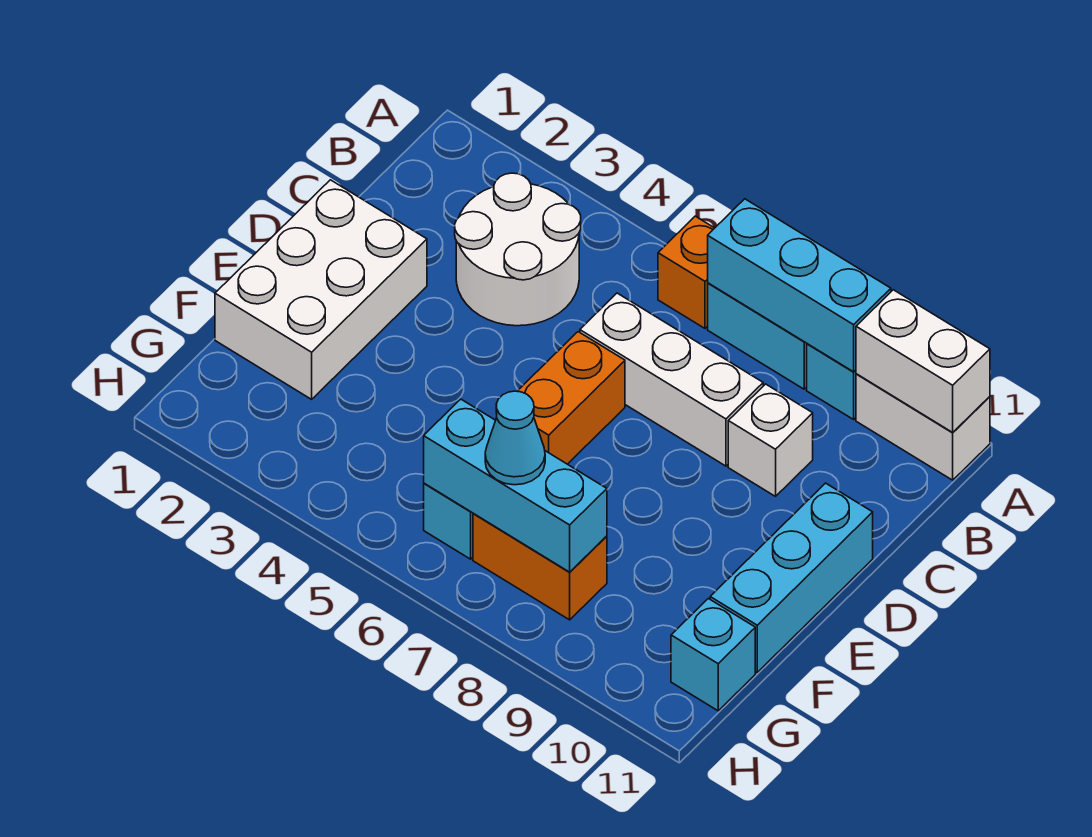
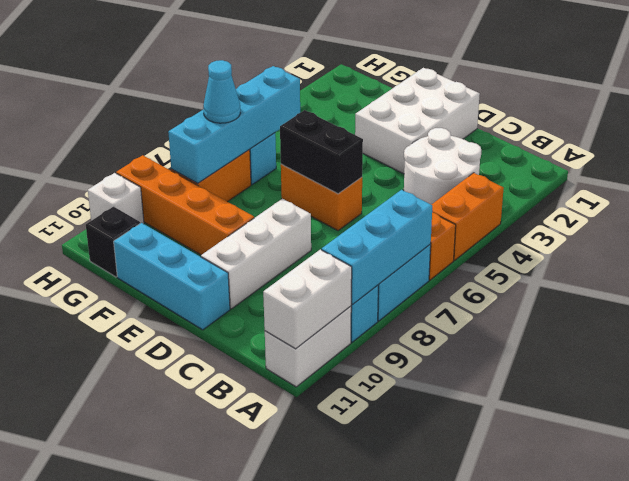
none -> orange 1x2 brick [432,173,504,260]
white 1x3 brick [580,293,763,466] -> white 1x3 brick moved to [201,199,311,309]
white 1x1 brick [728,384,813,496] -> white 1x1 brick moved to [88,173,144,224]
white 2x3 brick [215,180,427,399] -> white 2x3 brick turned to [355,68,480,174]
none -> black 1x2 brick [280,110,363,194]
none -> orange 1x4 brick [116,155,254,255]
cyan 1x3 brick [424,399,607,572] -> cyan 1x4 brick [168,66,300,183]
cyan 1x1 brick [671,599,755,711] -> black 1x1 brick [86,206,140,277]

